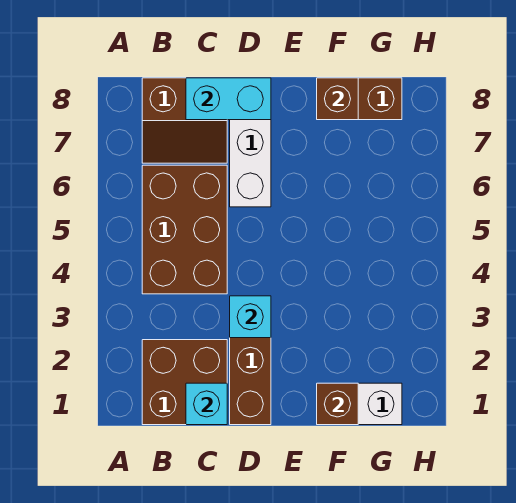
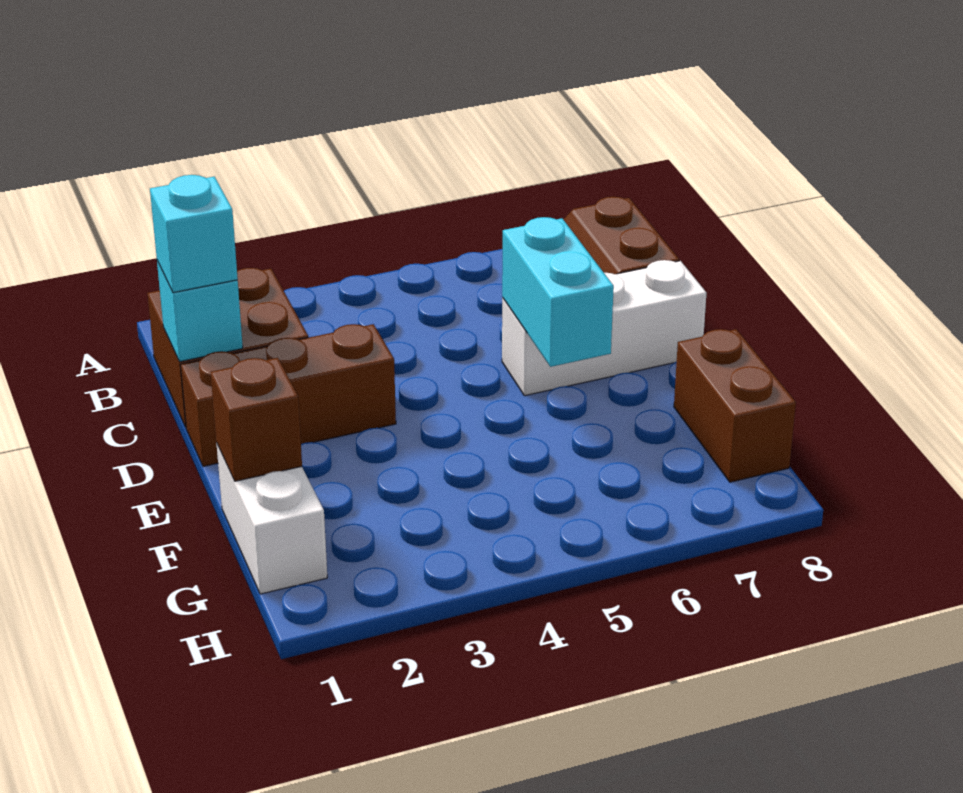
brown 2x3 brick [142,165,227,294] -> none
cyan 1x2 brick [186,78,271,120] -> cyan 1x2 brick moved to [502,217,614,367]
cyan 1x1 brick [230,296,271,338] -> cyan 1x1 brick moved to [150,175,238,293]
brown 1x1 brick [317,78,358,120] -> none

